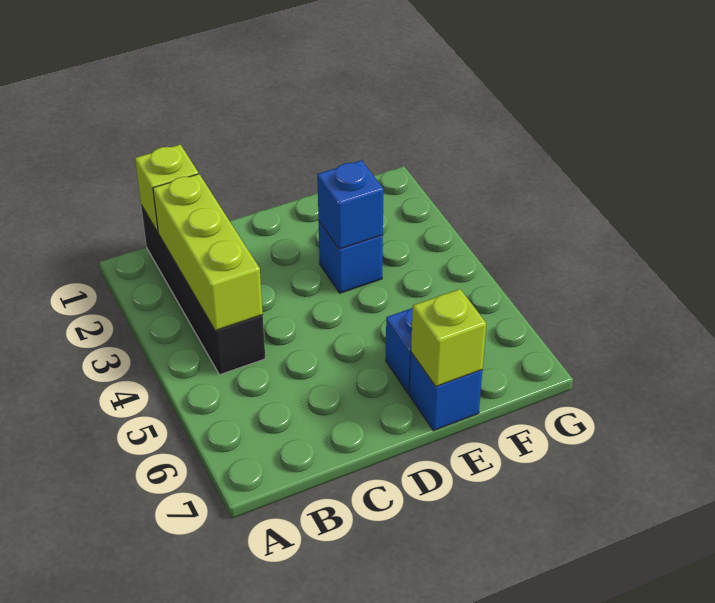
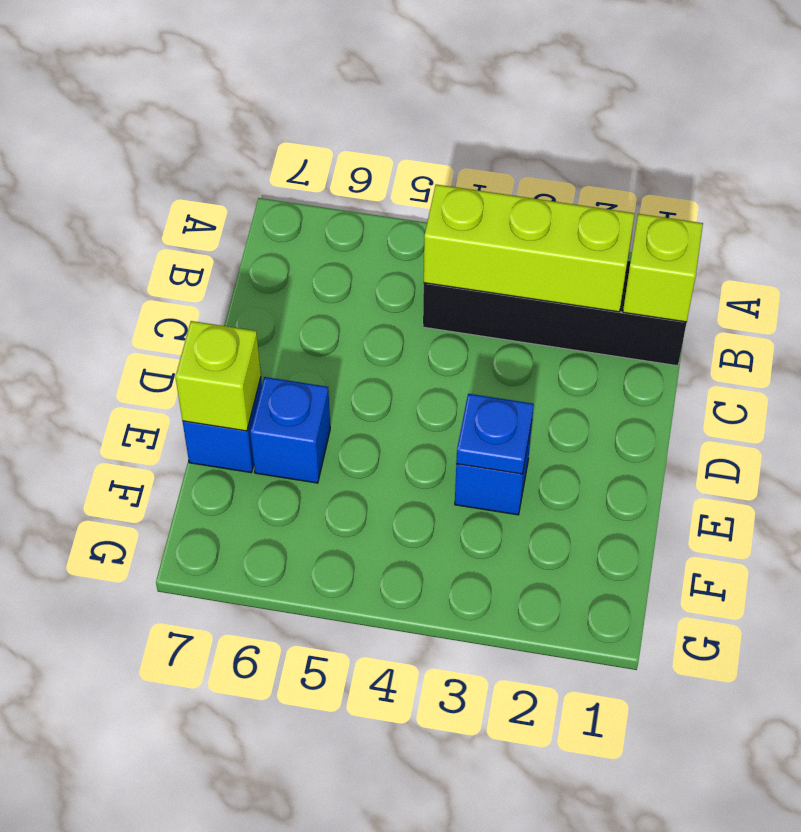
blue 1x1 brick [317,160,384,249] -> blue 1x1 plate [456,394,534,474]

